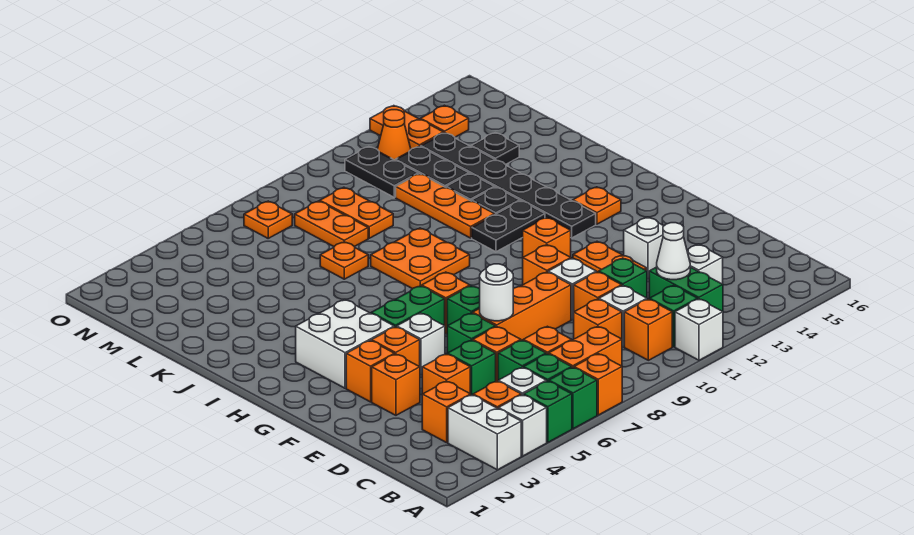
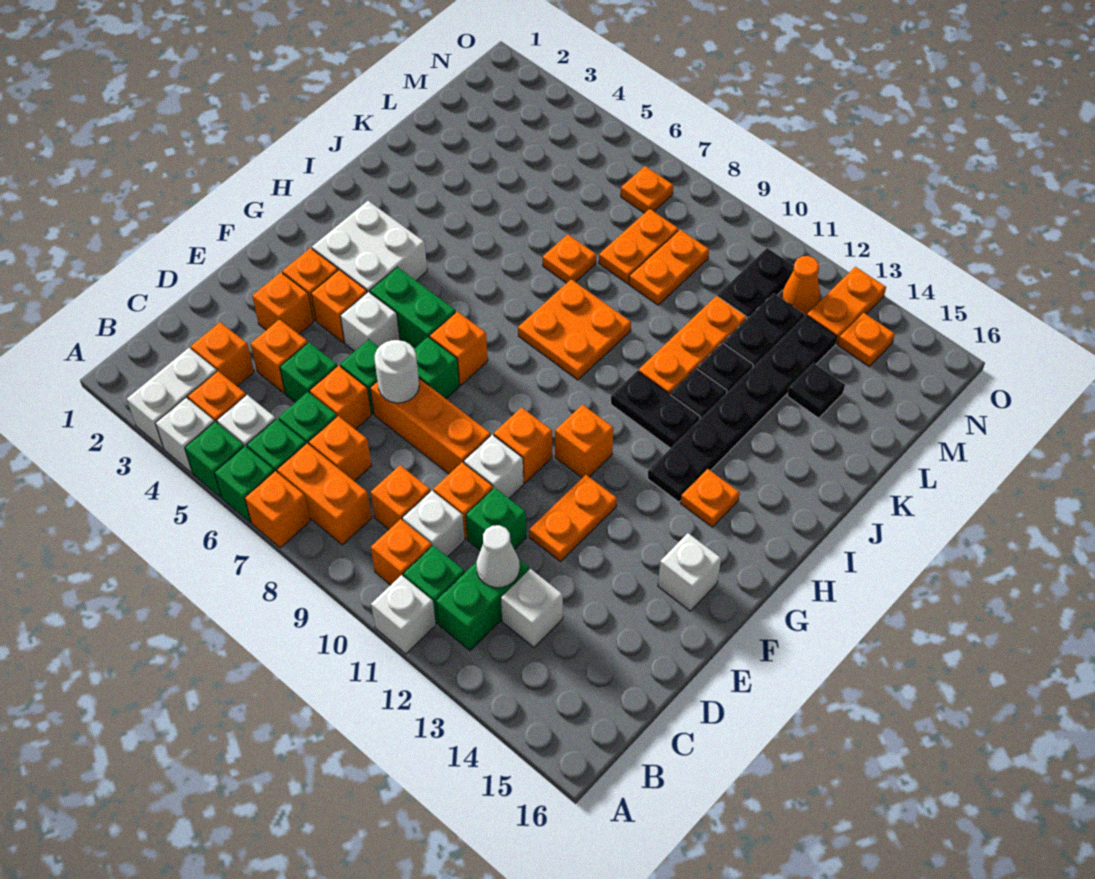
white 1x1 brick [624,217,663,279] -> white 1x1 brick moved to [658,533,721,611]

